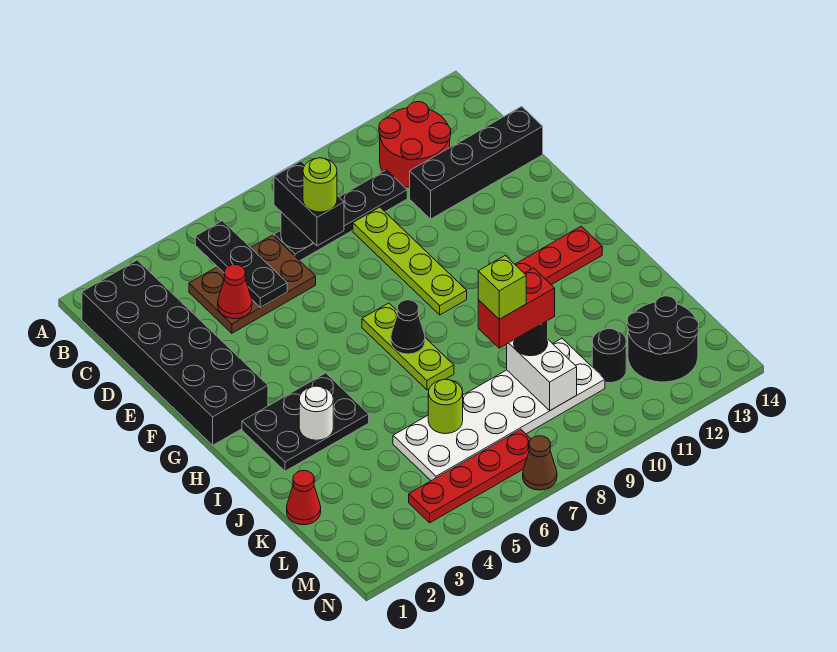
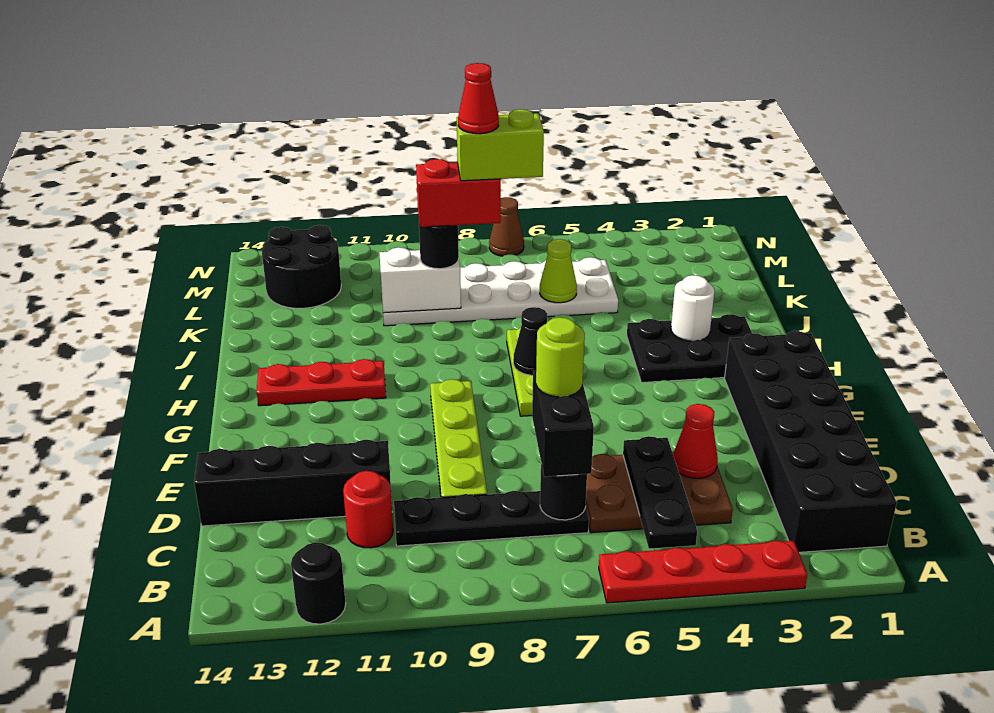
red 2x2 round brick [379,102,451,187] -> red 1x1 round brick [343,471,393,548]
red 1x1 cone [287,471,321,525] -> red 1x1 cone moved to [458,63,499,134]
lime 1x1 round brick [428,379,463,434] -> lime 1x1 cone [540,239,577,303]
lime 1x1 brick [478,256,526,319] -> lime 1x2 brick [457,109,544,181]
white 1x2 brick [507,340,577,410] -> white 1x2 brick turned to [379,247,461,313]
black 1x1 round brick [592,329,626,383] -> black 1x1 round brick moved to [291,542,346,624]
red 1x4 plate [409,429,531,523] -> red 1x4 plate moved to [599,541,808,603]

